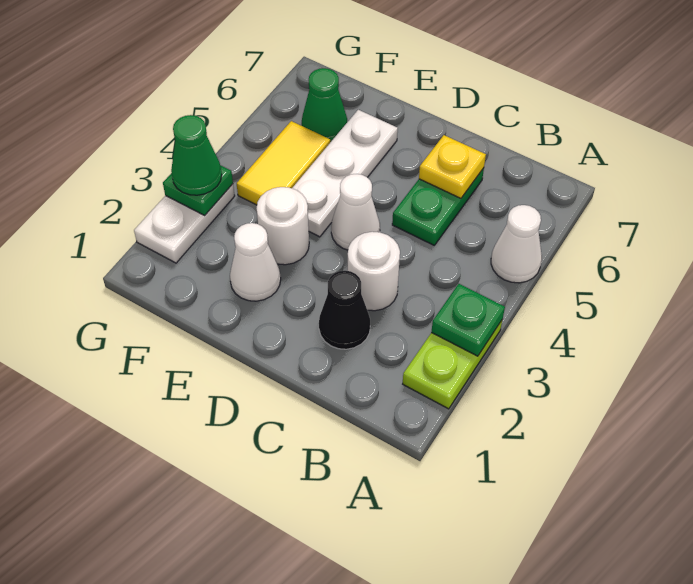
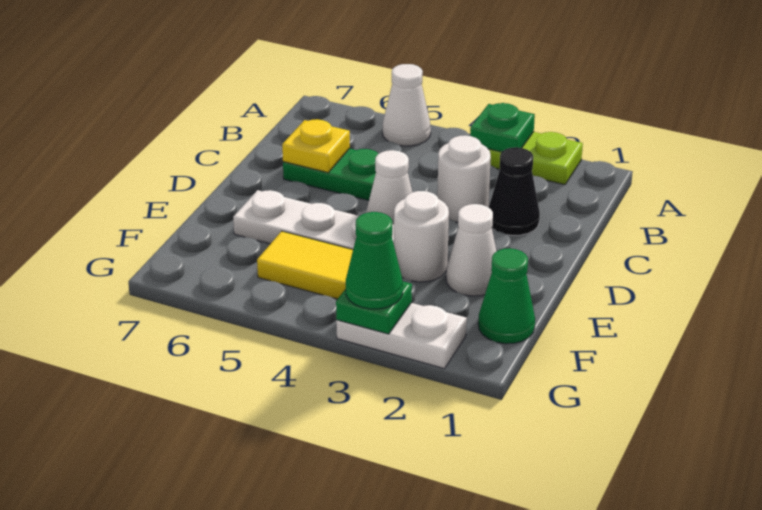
green 1x1 cone [302,68,347,142] -> green 1x1 cone moved to [478,248,535,344]

